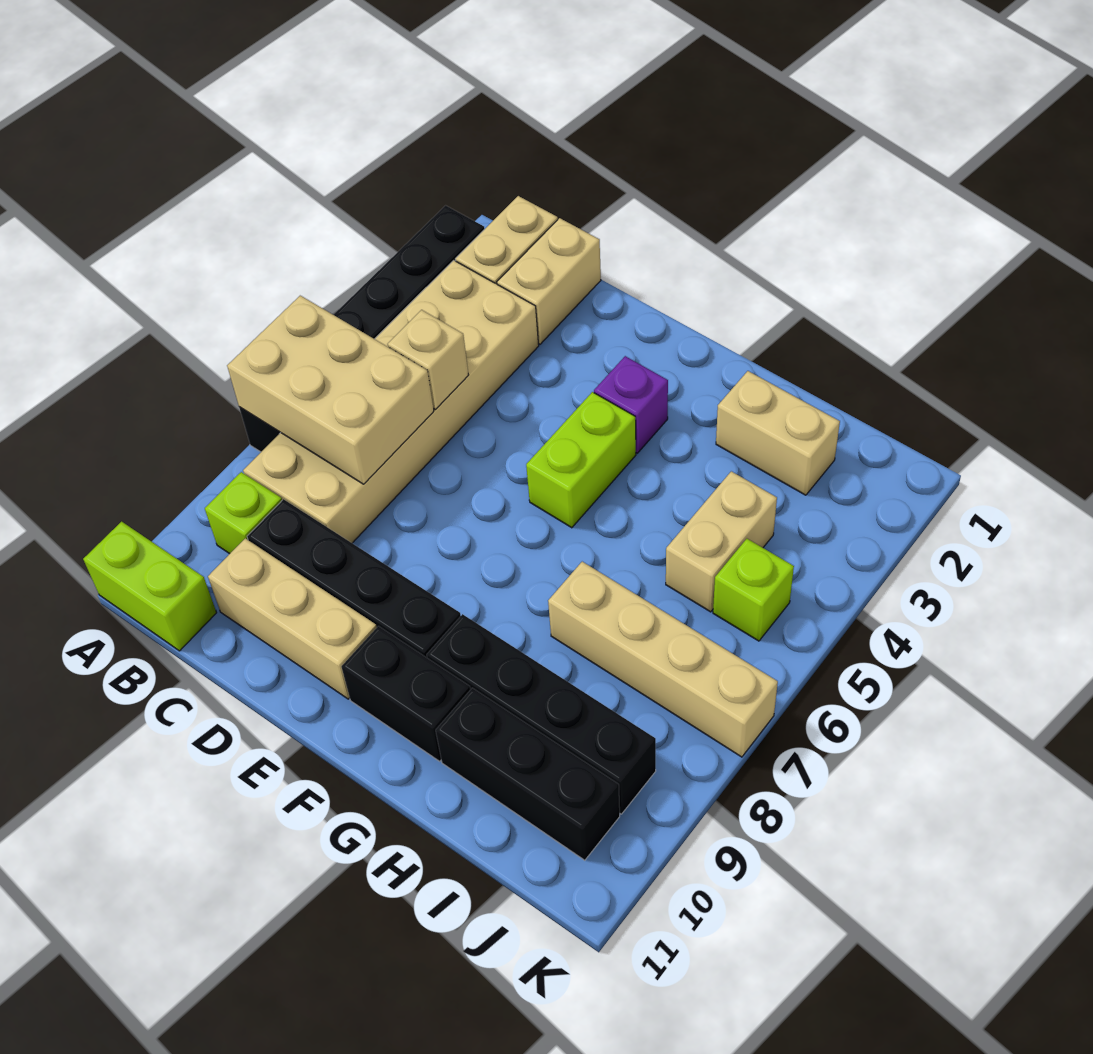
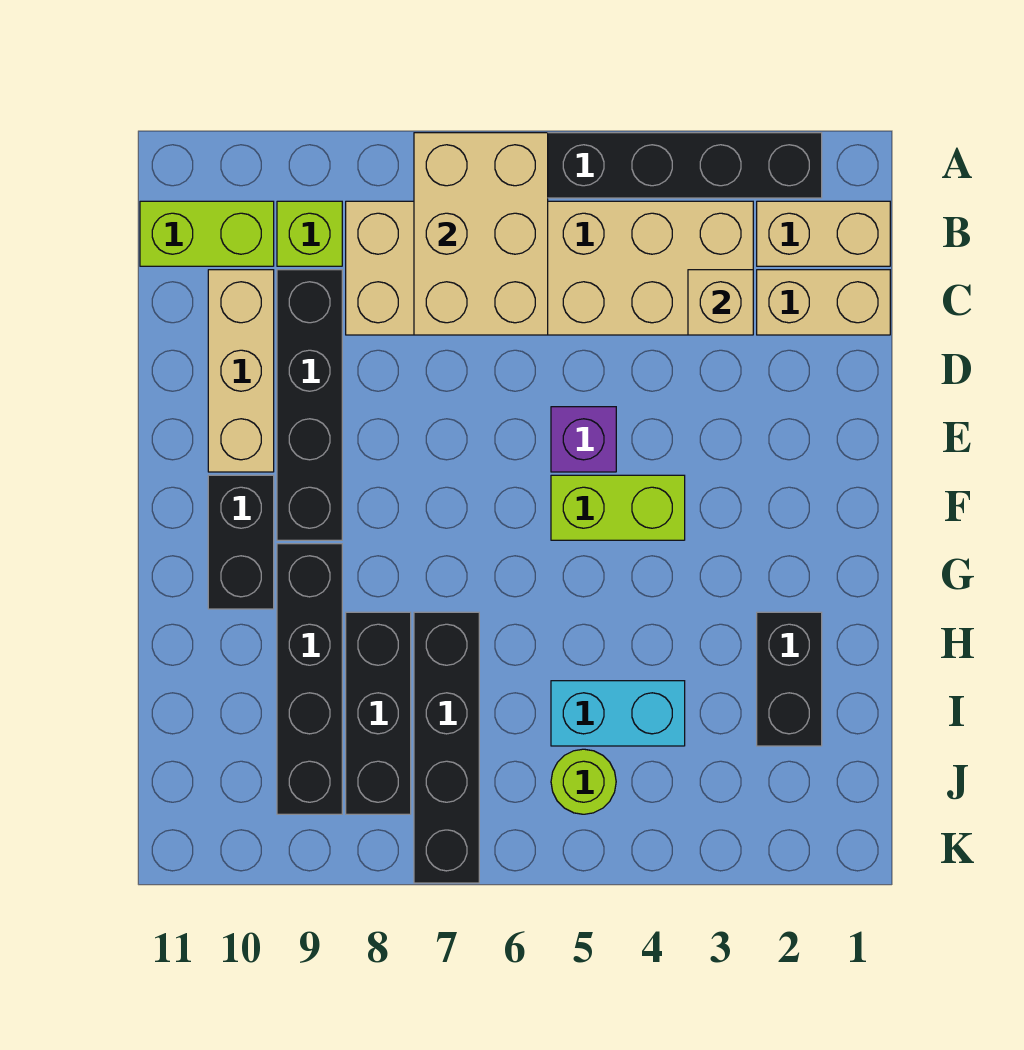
lime 1x2 brick [83,522,217,651] -> lime 1x2 brick turned to [140,201,274,266]
tan 1x1 brick [387,310,468,409] -> tan 1x1 brick moved to [688,270,753,335]
purple 1x1 brick [594,356,668,453] -> purple 1x1 brick moved to [551,407,616,472]
tan 1x2 brick [716,371,840,495] -> black 1x2 brick [757,612,822,746]
tan 1x4 brick [548,562,778,757] -> black 1x4 brick [414,612,479,883]
black 1x3 brick [436,688,620,860] -> black 1x3 brick moved to [346,612,411,814]
tan 1x2 brick [666,471,777,612] -> cyan 1x2 brick [551,681,685,746]
lime 1x1 brick [713,539,794,641] -> lime 1x1 round brick [551,749,616,814]

